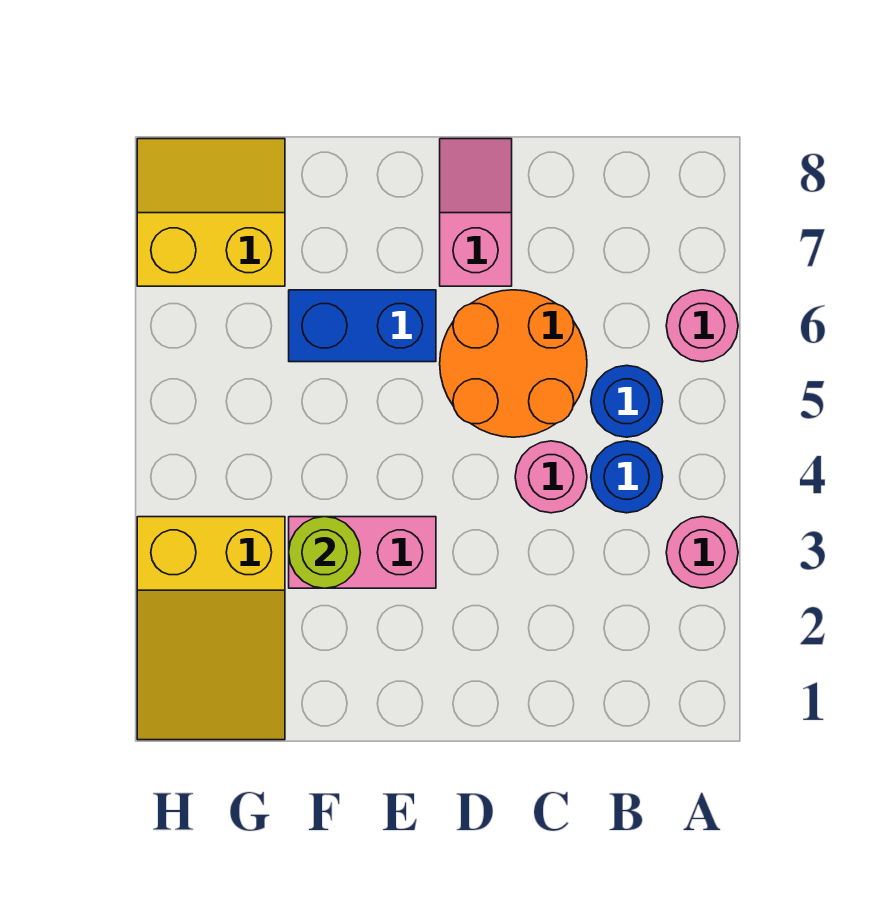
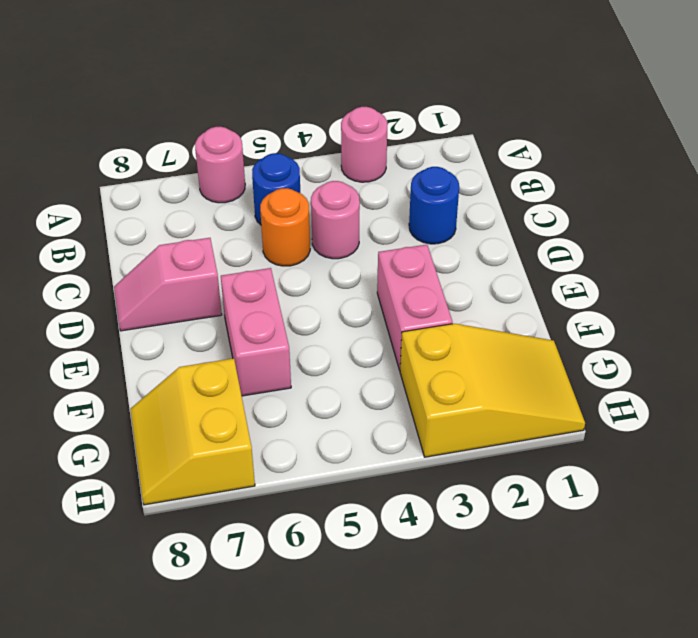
blue 1x1 round brick [591,441,663,513] -> blue 1x1 round brick moved to [409,167,459,244]
orange 2x2 round brick [440,290,587,437] -> orange 1x1 round brick [260,188,310,266]
blue 1x2 brick [289,290,436,362] -> pink 1x2 brick [221,268,291,396]
lime 1x1 round brick [289,517,360,588] -> none

